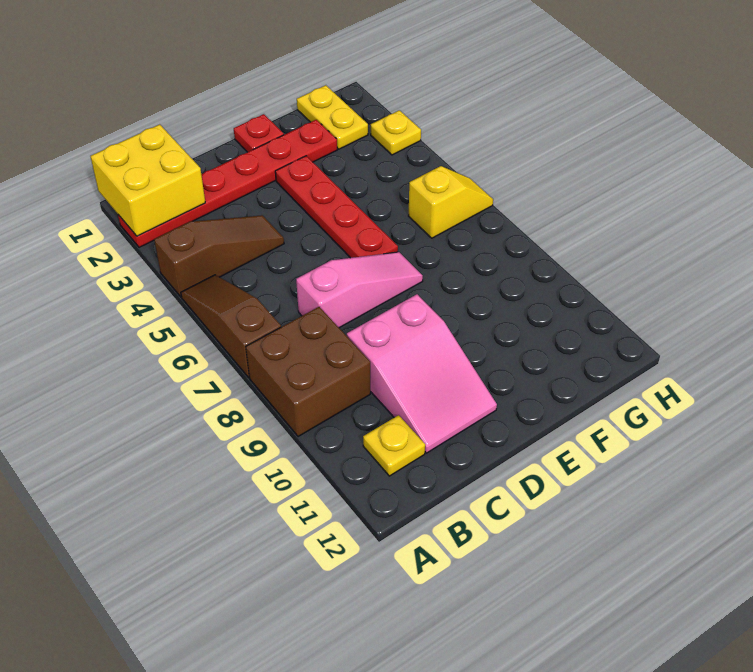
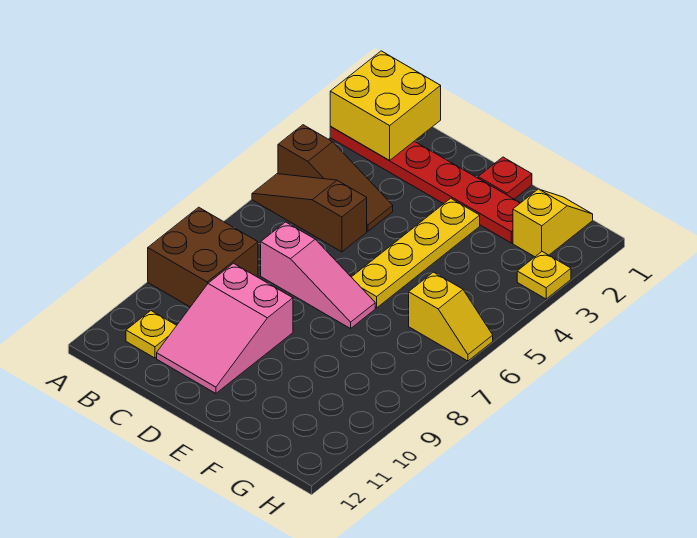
brown 1x3 slope [181,275,281,378] -> brown 1x3 slope turned to [252,174,367,252]
red 1x4 plate [275,156,398,258] -> yellow 1x4 plate [352,198,480,308]
yellow 1x2 plate [297,85,368,149] -> yellow 1x2 slope [513,189,593,257]

